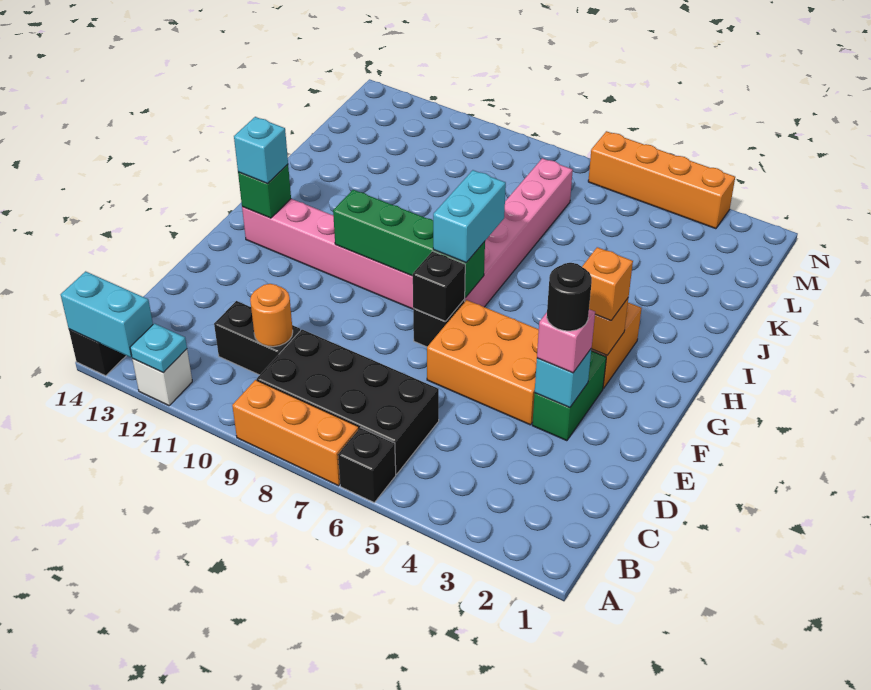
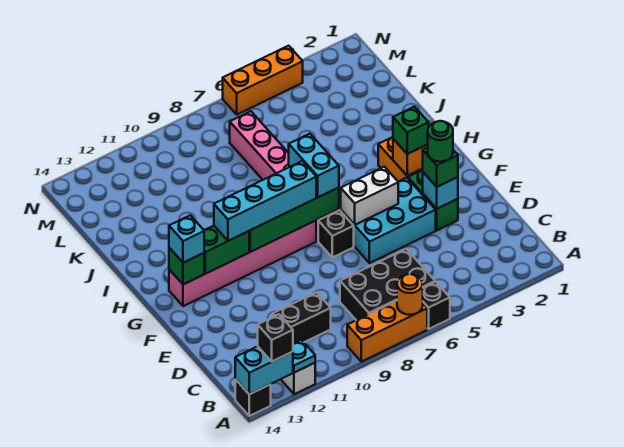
black 2x4 brick [257,330,439,474] -> black 2x3 brick [340,249,435,320]
orange 1x1 round brick [250,284,293,347] -> orange 1x1 round brick moved to [397,274,423,315]
pink 1x1 brick [537,309,595,373] -> green 1x1 brick [423,147,458,187]
black 1x1 round brick [547,263,592,331] -> green 1x1 round brick [428,121,453,162]
orange 2x3 brick [427,300,539,425] -> cyan 2x3 brick [341,178,436,263]
none -> white 1x2 brick [341,167,398,225]
black 1x1 brick [413,251,465,321] -> black 1x1 brick moved to [258,314,293,361]
orange 1x1 brick [582,247,633,320] -> green 1x1 brick [393,107,429,154]
none -> cyan 1x4 brick [214,161,316,241]
none -> green 1x2 brick [204,226,249,274]
orange 1x4 brick [588,131,735,229] -> orange 1x3 brick [223,46,303,114]

